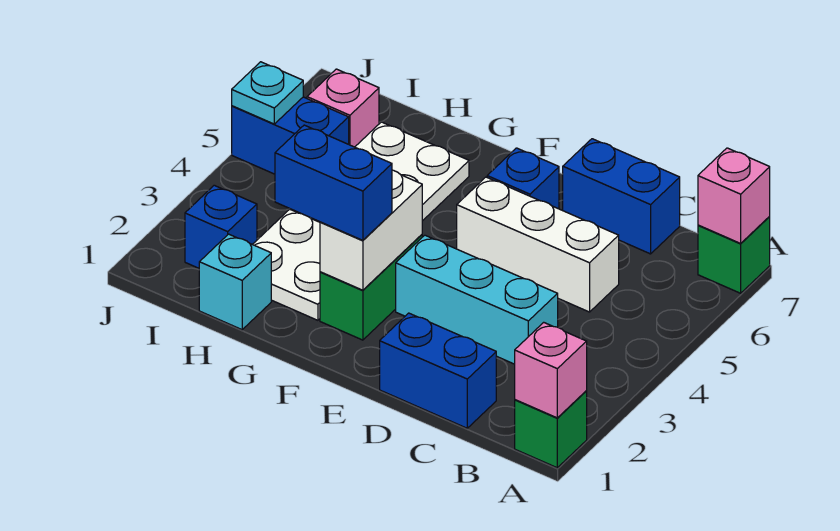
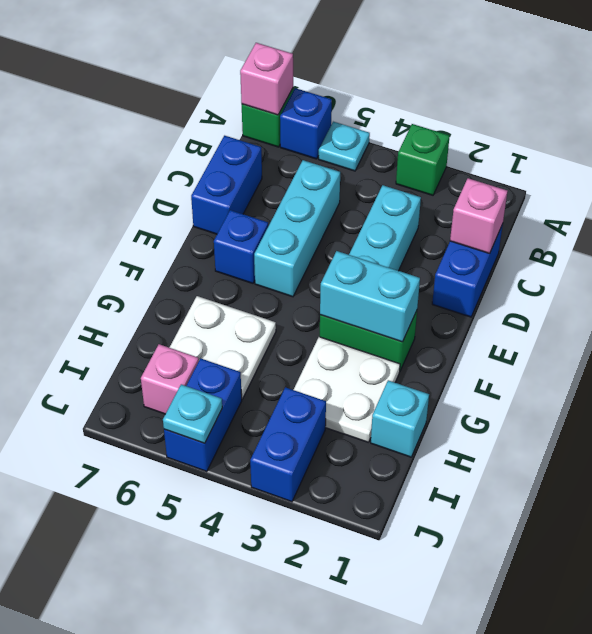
green 1x1 brick [515,391,587,468] -> green 1x1 brick moved to [396,124,450,195]
pink 1x1 brick [515,322,587,418] -> pink 1x1 brick moved to [450,178,508,254]
none -> cyan 1x1 plate [319,122,370,171]
white 1x3 brick [457,177,619,312] -> cyan 1x3 brick [254,160,340,297]
white 1x2 brick [320,170,422,290] -> cyan 1x2 brick [320,251,420,342]
blue 1x2 brick [275,125,392,240] -> blue 1x2 brick moved to [250,387,326,502]
blue 1x1 brick [185,185,257,268] -> blue 1x1 brick moved to [280,88,332,159]

